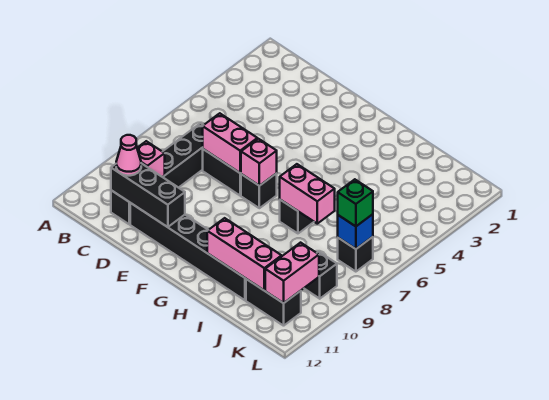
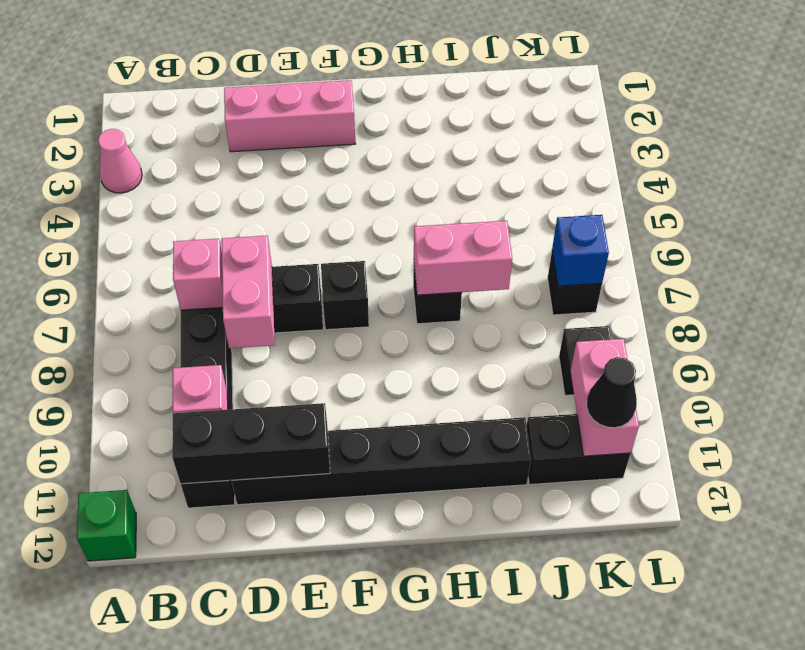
pink 1x1 cone [116,135,141,176] -> pink 1x1 cone moved to [98,129,142,193]
pink 1x2 brick [203,113,257,173] -> pink 1x2 brick turned to [222,236,275,348]
pink 1x1 brick [241,139,277,186] -> pink 1x1 brick moved to [173,239,223,310]
pink 1x3 brick [207,218,282,290] -> pink 1x3 brick moved to [224,80,355,152]
green 1x1 brick [338,179,373,226] -> green 1x1 brick moved to [77,490,136,561]
none -> black 1x1 cone [587,357,637,428]

